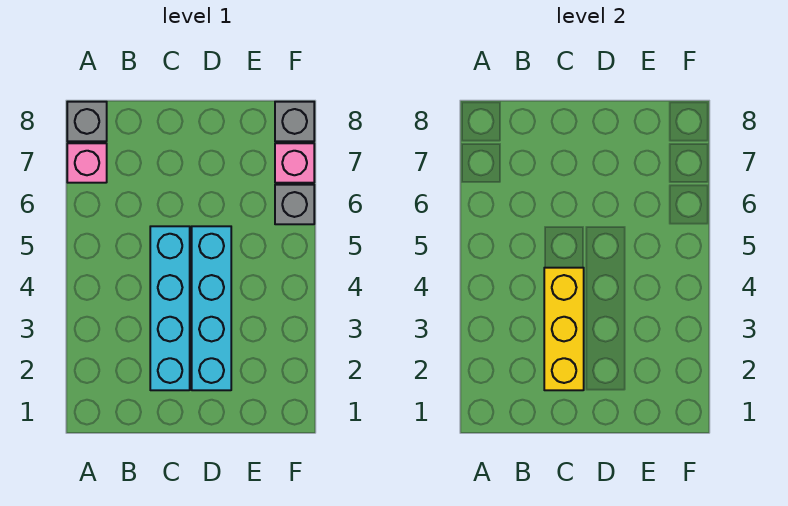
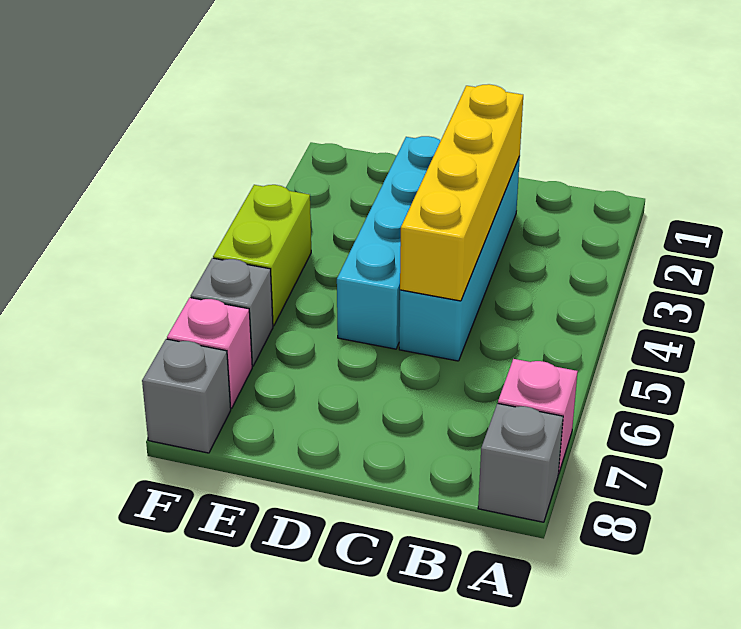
yellow 1x3 brick [544,268,584,390] -> yellow 1x4 brick [400,84,523,301]
none -> lime 1x2 brick [213,185,311,326]

